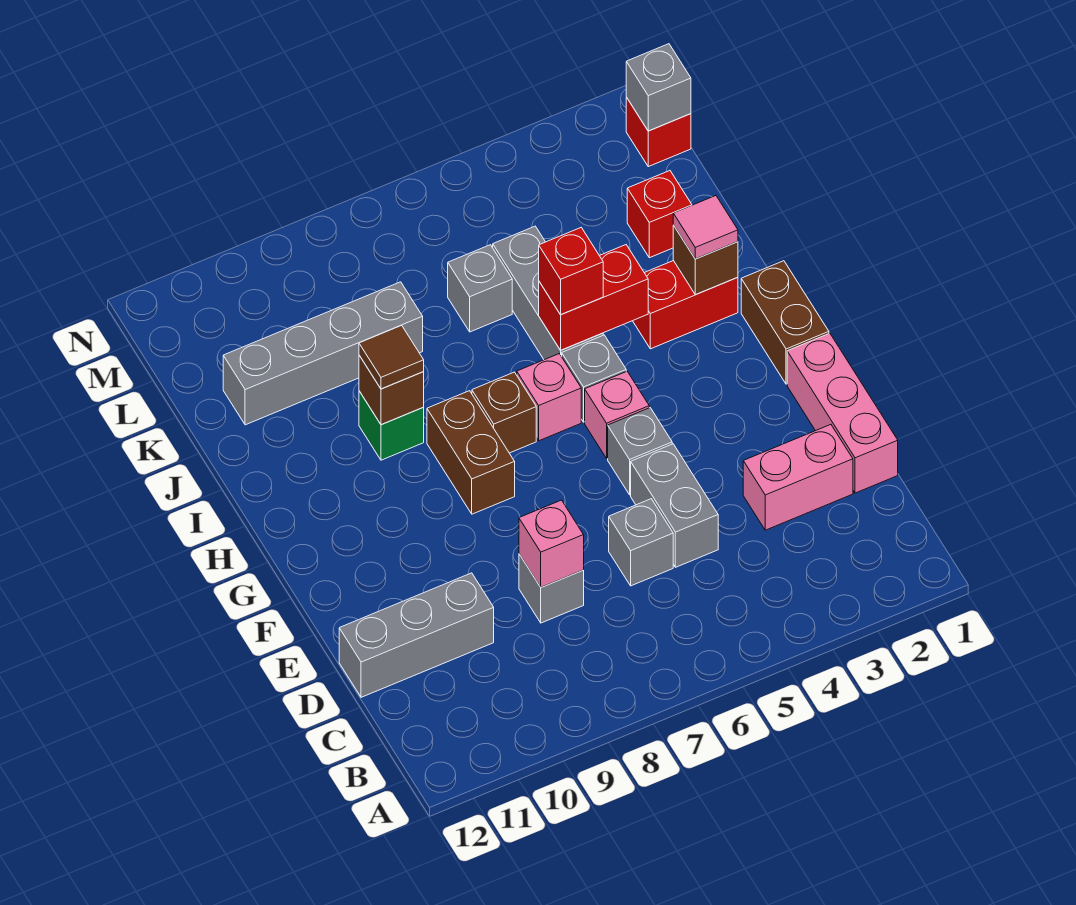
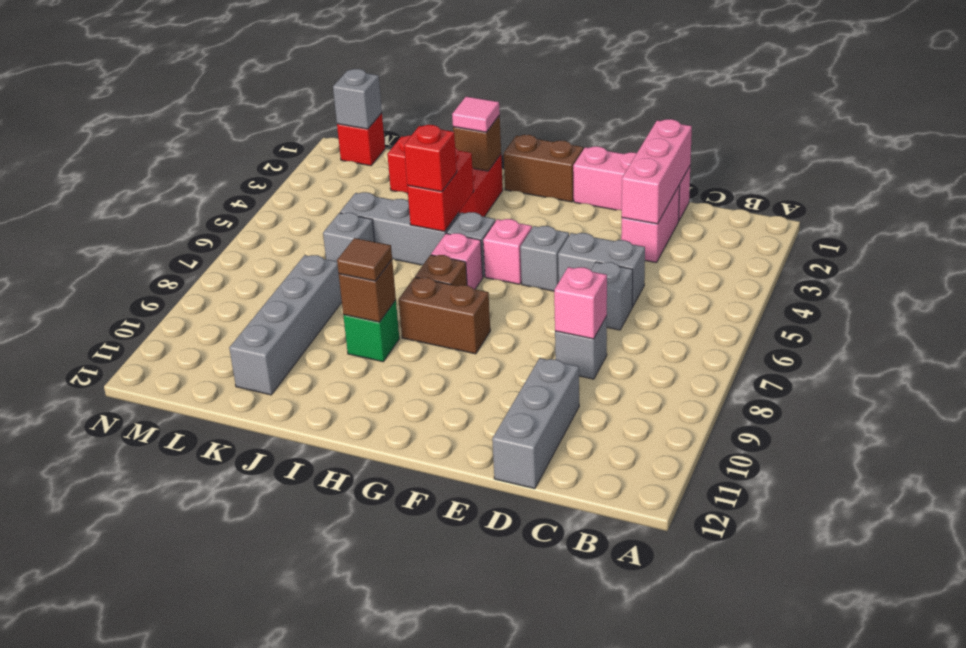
none -> pink 1x3 brick [622,119,692,224]

